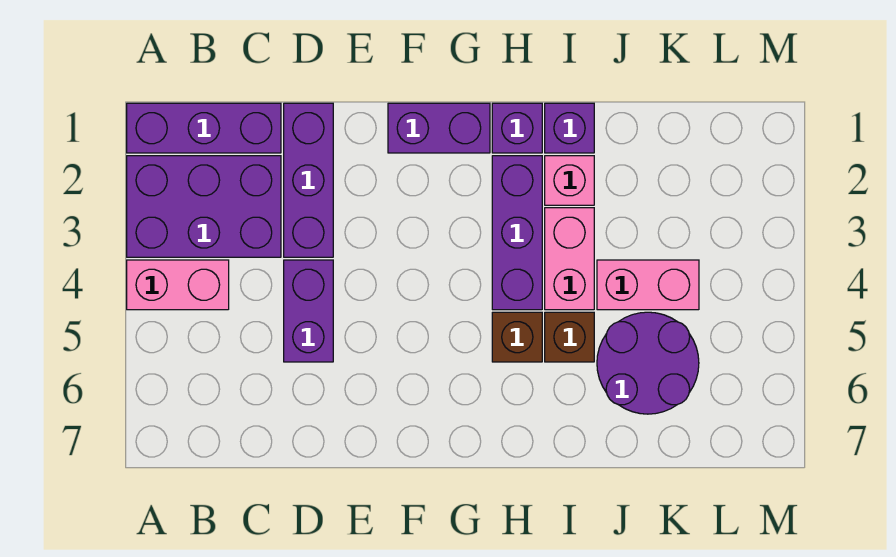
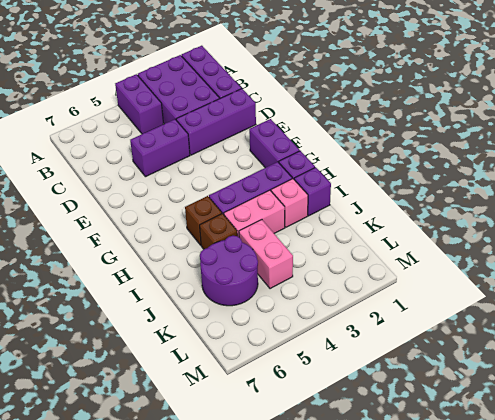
pink 1x2 brick [127,260,229,310] -> purple 1x2 brick [115,74,163,134]

